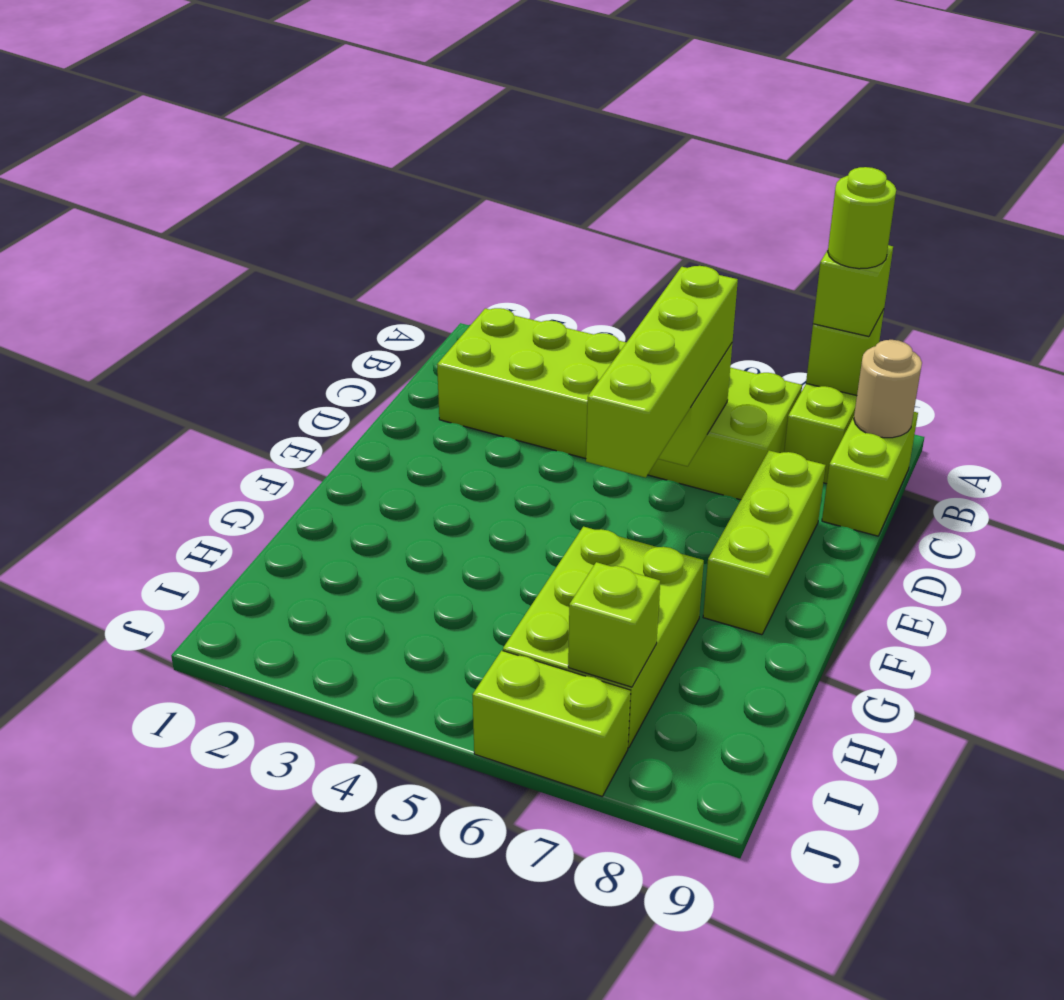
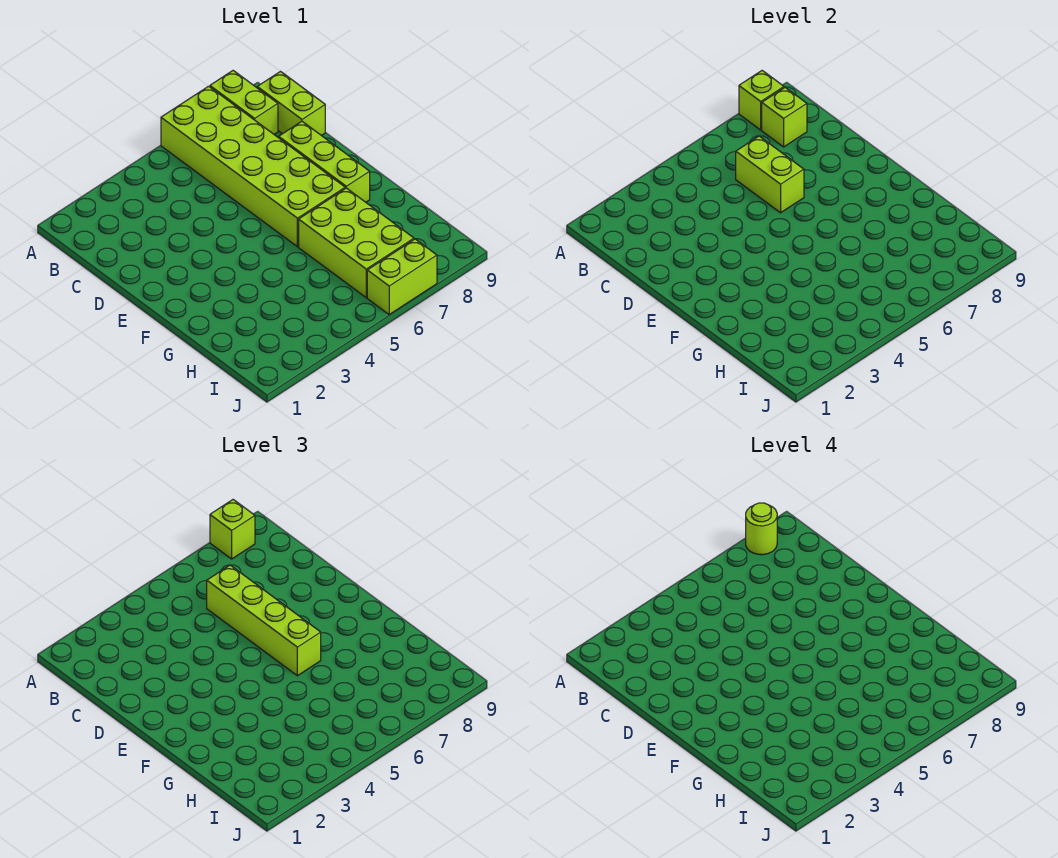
lime 2x6 brick [437,308,802,500] -> lime 2x6 brick turned to [161,86,345,247]
tan 1x1 round brick [854,340,922,438] -> none
lime 1x1 brick [568,562,660,687] -> lime 1x1 brick moved to [762,88,807,147]

